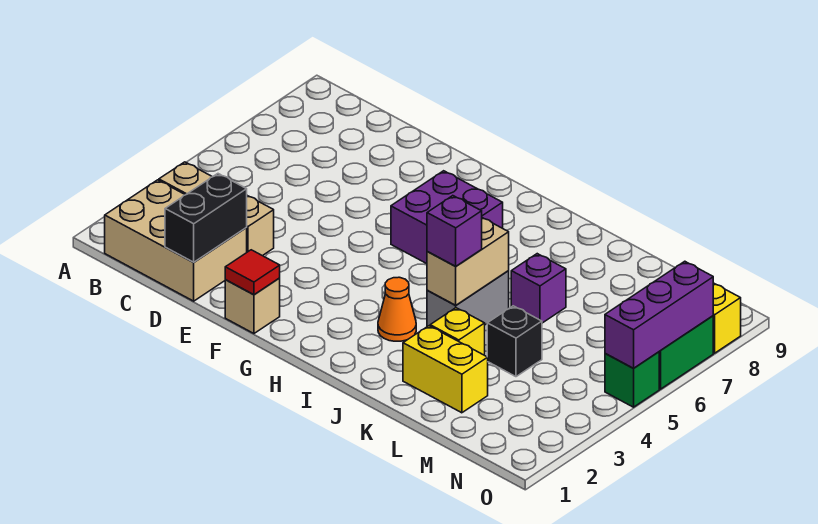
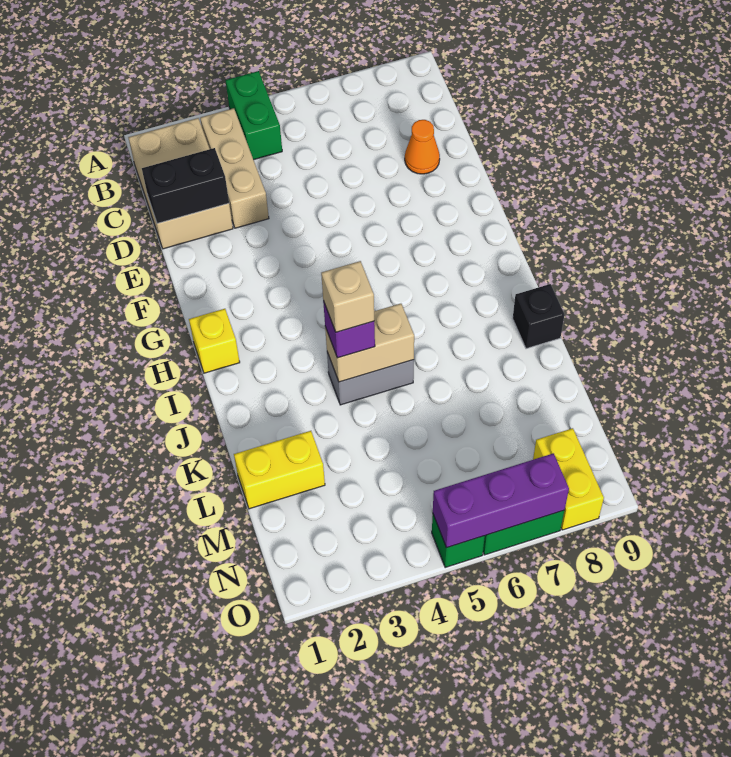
none -> green 1x2 brick [225,71,282,160]
tan 1x1 brick [225,278,280,333] -> tan 1x1 brick moved to [321,261,374,332]
red 1x1 tile [225,250,280,295] -> none
purple 2x2 brick [391,171,503,264] -> none
orange 1x1 cone [378,277,416,341] -> orange 1x1 cone moved to [405,120,440,174]
yellow 1x2 brick [403,326,488,413] -> yellow 1x2 brick turned to [234,431,325,509]
yellow 1x1 brick [430,308,485,355] -> yellow 1x1 brick moved to [189,309,240,373]
purple 1x1 brick [511,254,566,323] -> none
black 1x1 brick [487,306,542,377] -> black 1x1 brick moved to [513,284,564,349]

